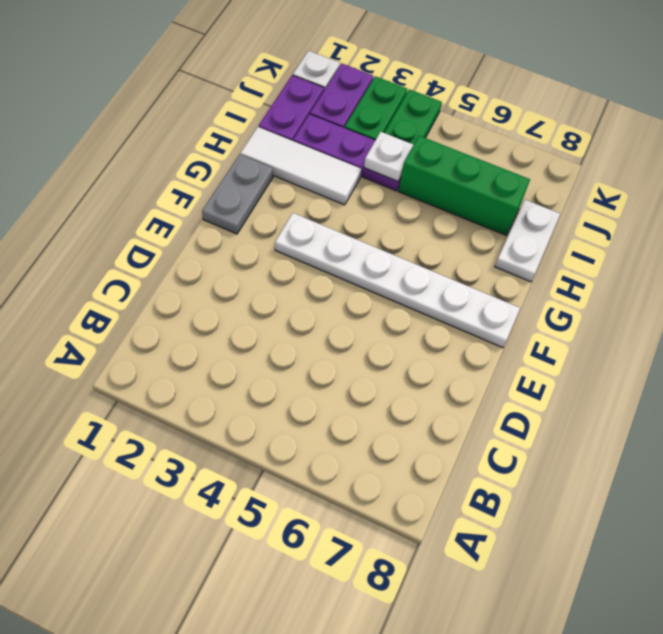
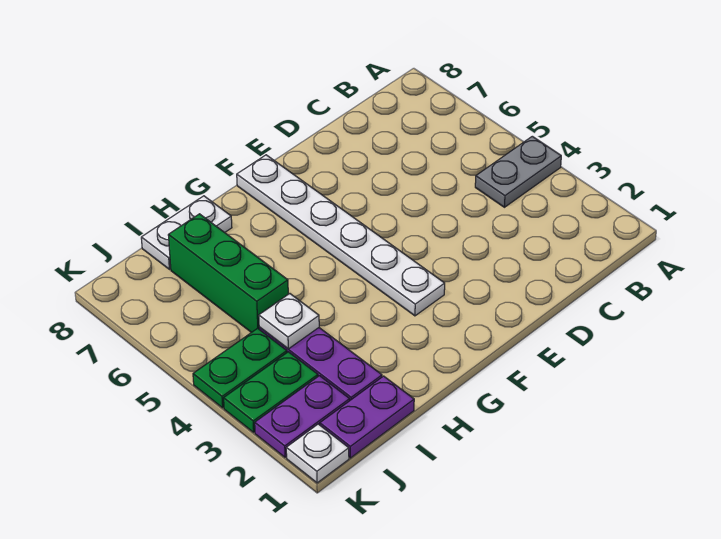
grey 1x2 plate [202,154,273,234] -> grey 1x2 plate moved to [475,136,561,207]
white 1x3 tile [240,127,361,205] -> none

